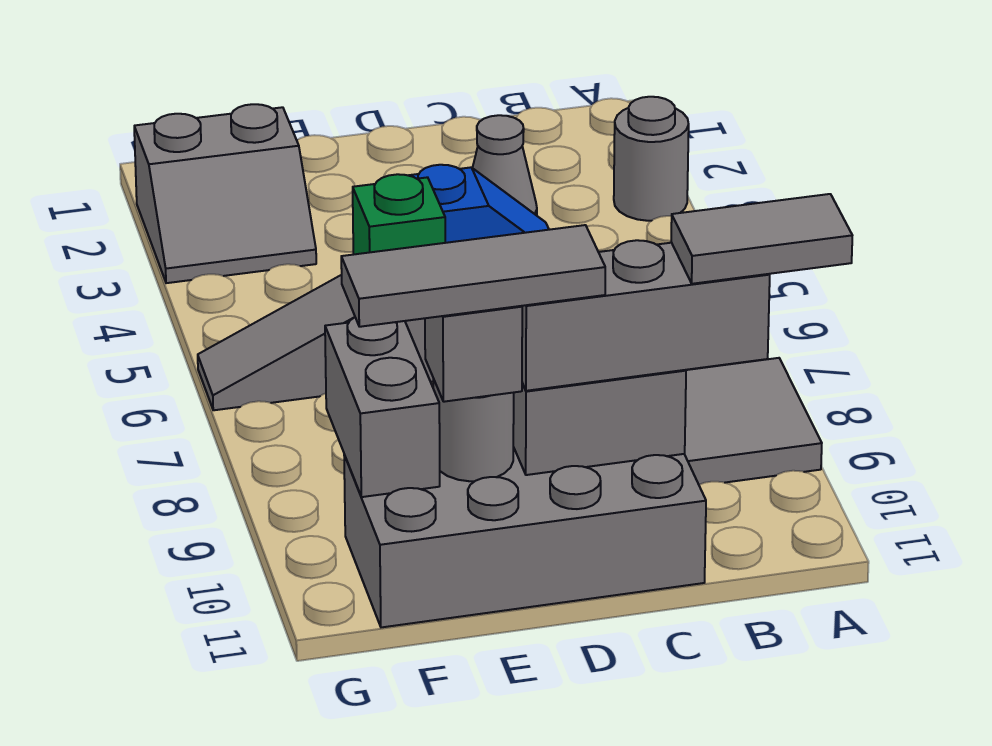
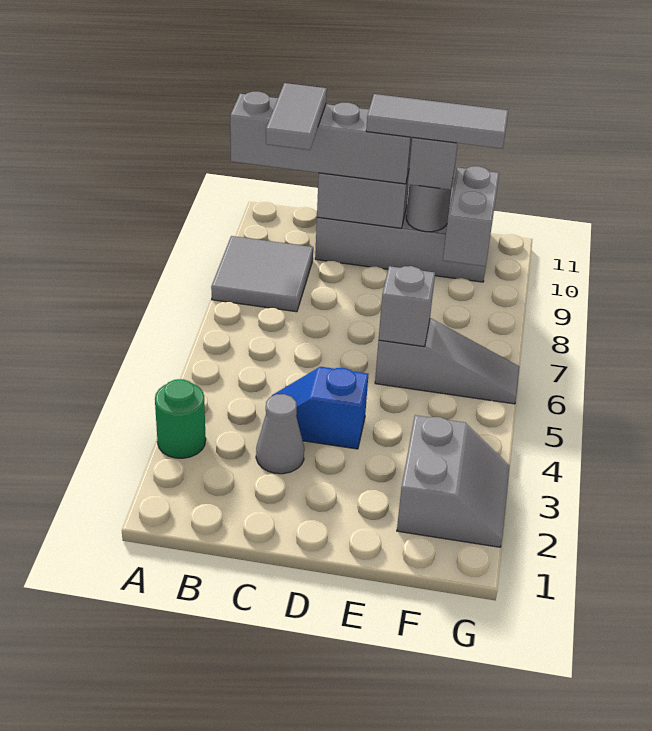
grey 1x1 round brick [614,97,689,221] -> green 1x1 round brick [155,379,206,458]
grey 1x2 tile [671,194,852,284] -> grey 1x2 tile turned to [266,83,327,150]
grey 1x3 brick [522,240,770,391] -> grey 1x4 brick [230,92,412,184]
green 1x1 brick [353,174,445,255] -> grey 1x1 brick [379,266,435,346]
grey 2x2 slope [134,104,316,283] -> grey 2x2 slope turned to [397,415,510,547]

